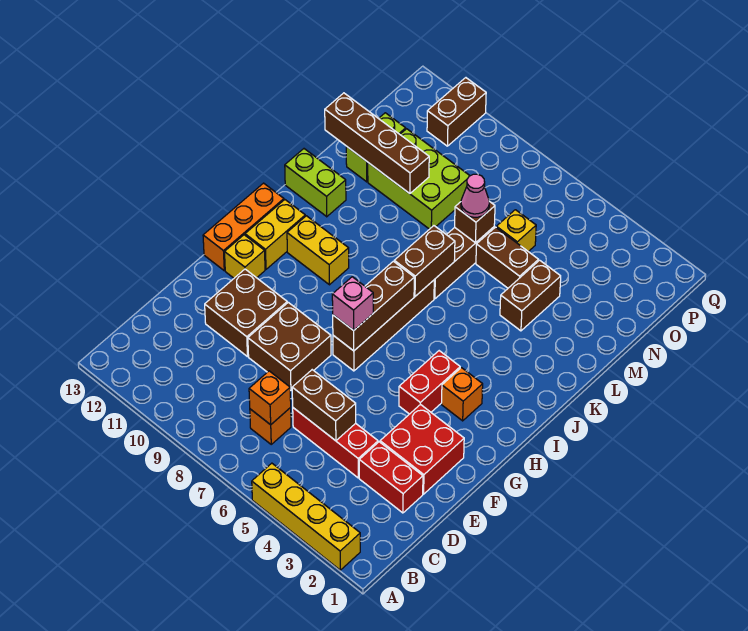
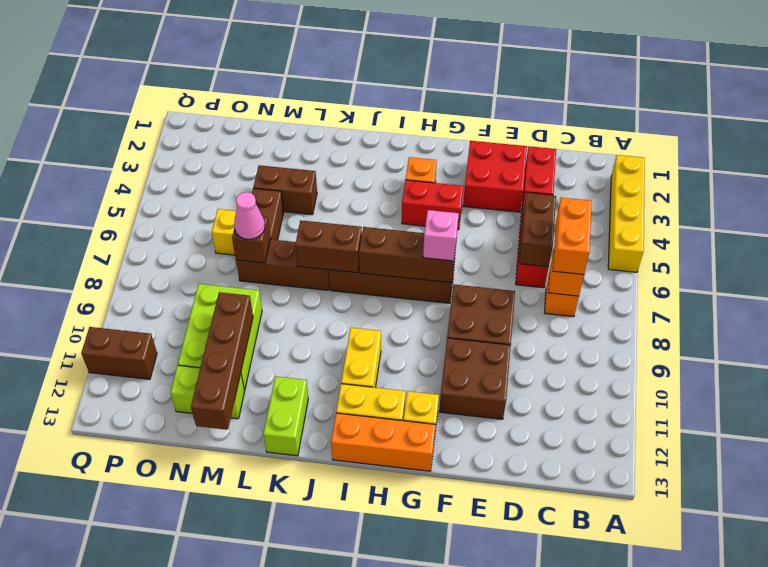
none -> orange 1x2 brick [553,198,592,275]

